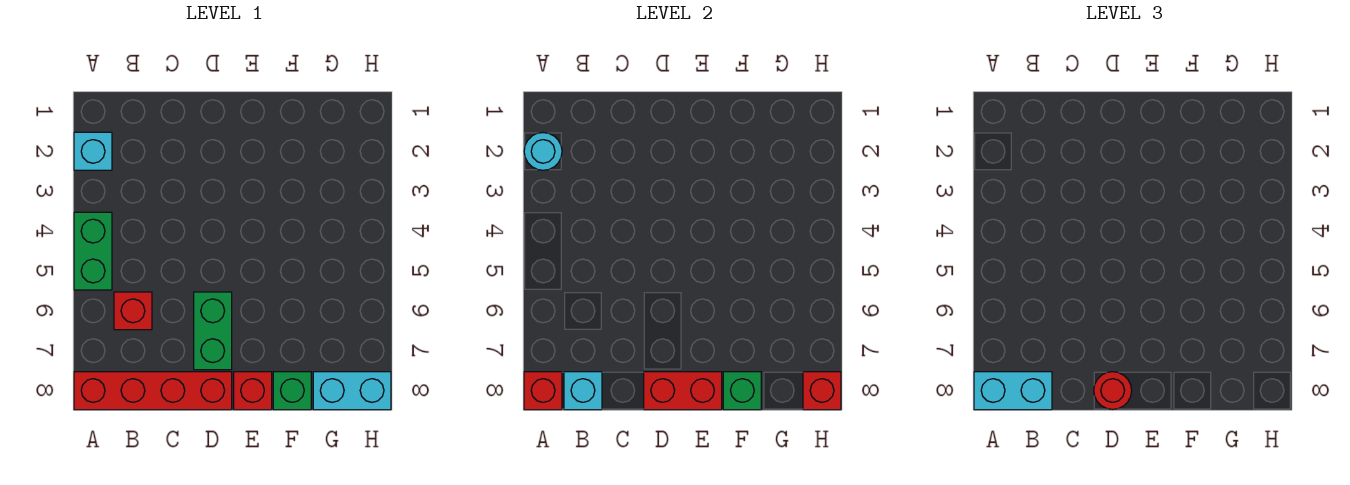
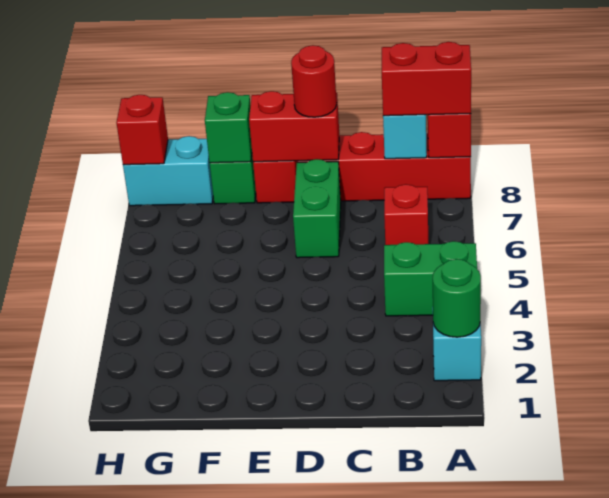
cyan 1x1 round brick [524,133,562,170] -> green 1x1 round brick [433,259,481,337]
green 1x2 brick [74,212,112,290] -> green 1x2 brick turned to [384,241,477,316]
cyan 1x2 brick [974,372,1052,410] -> red 1x2 brick [382,42,471,116]

